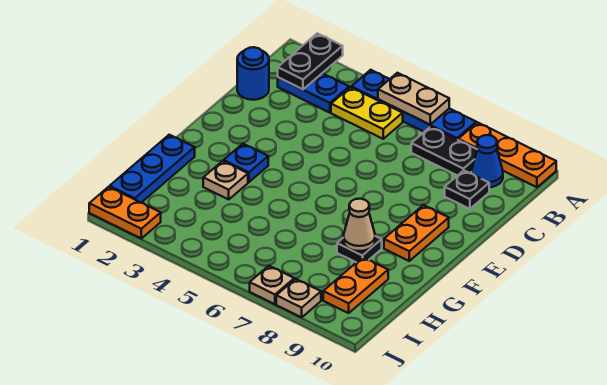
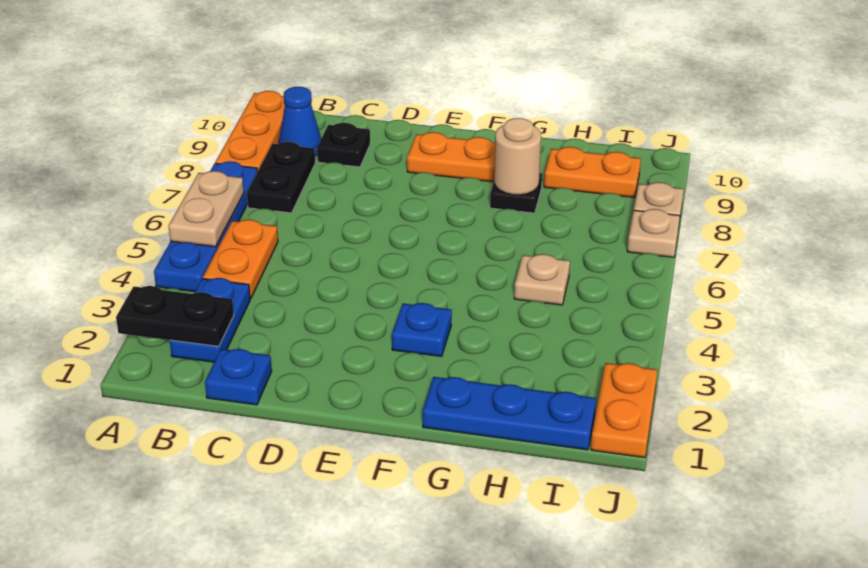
yellow 1x2 plate [331,87,403,139] -> orange 1x2 plate [203,220,278,299]
blue 1x1 round brick [237,47,269,100] -> blue 1x1 plate [205,349,272,405]
tan 1x1 plate [203,161,248,199] -> tan 1x1 plate moved to [514,254,570,305]
tan 1x1 cone [343,199,375,251] -> tan 1x1 round brick [494,118,541,195]

